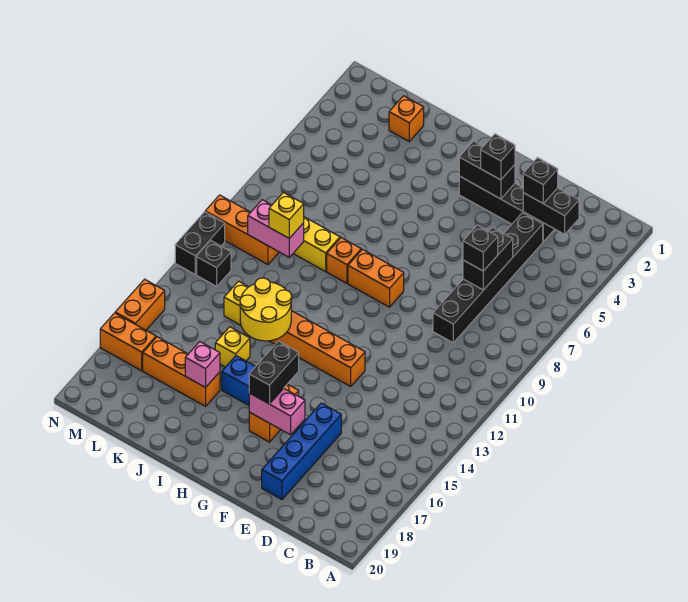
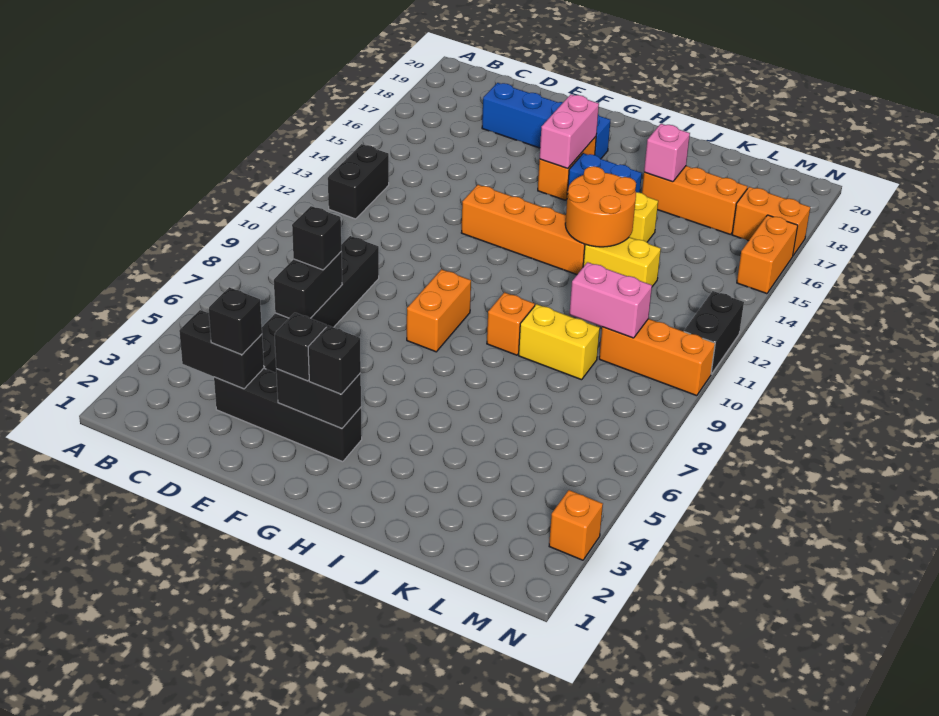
blue 1x4 brick [262,403,341,499] -> blue 1x4 brick turned to [482,83,610,159]
pink 1x2 brick [249,388,305,435] -> pink 1x2 brick turned to [540,94,599,169]
orange 1x2 brick [348,249,404,307] -> orange 1x2 brick turned to [407,269,471,352]
black 1x2 brick [249,341,299,404] -> black 1x2 brick moved to [328,144,389,219]
yellow 2x2 round brick [240,278,292,341] -> orange 2x2 round brick [565,166,636,247]
orange 1x1 brick [389,96,424,141] -> orange 1x1 brick moved to [549,490,603,560]
yellow 1x1 brick [269,193,304,238] -> none
black 1x1 brick [197,241,231,286] -> black 1x1 brick moved to [308,326,361,394]

